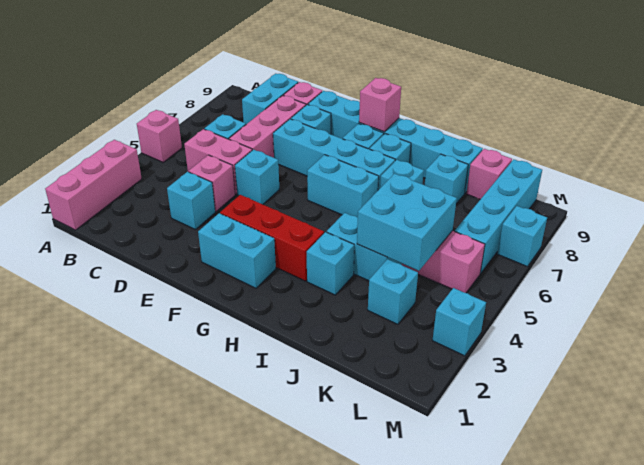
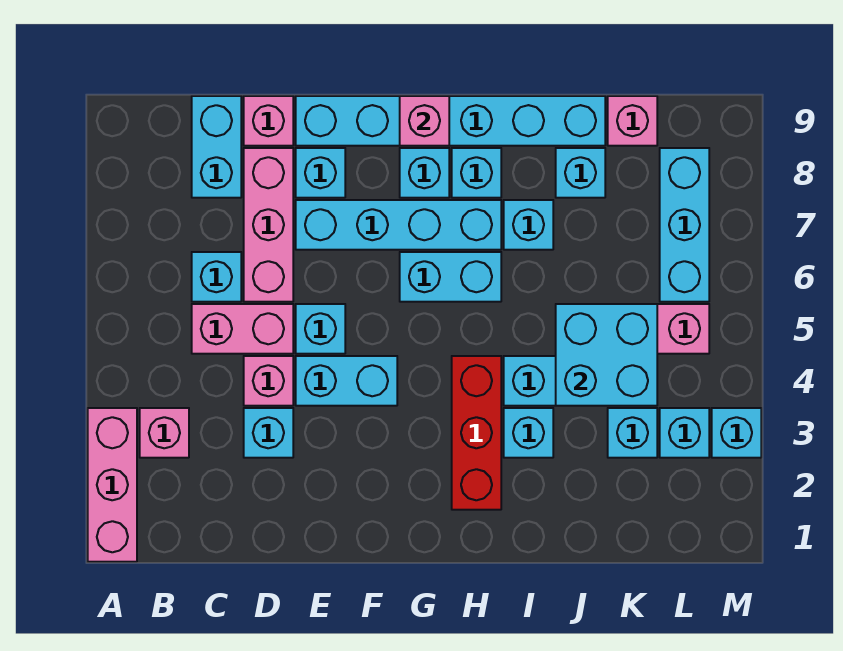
pink 1x1 brick [137,110,182,162] -> pink 1x1 brick moved to [140,408,189,458]
cyan 1x2 brick [198,213,276,288] -> cyan 1x2 brick moved to [296,356,397,406]
red 1x3 brick [220,195,324,281] -> red 1x3 brick turned to [452,356,501,510]
cyan 1x4 brick [455,159,542,274] -> cyan 1x3 brick [660,148,709,302]
cyan 1x1 brick [497,206,547,267] -> cyan 1x1 brick moved to [660,408,709,458]

